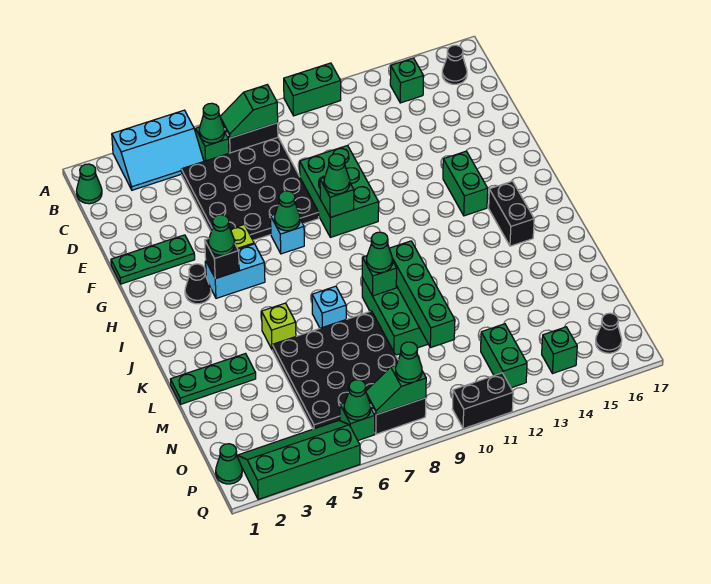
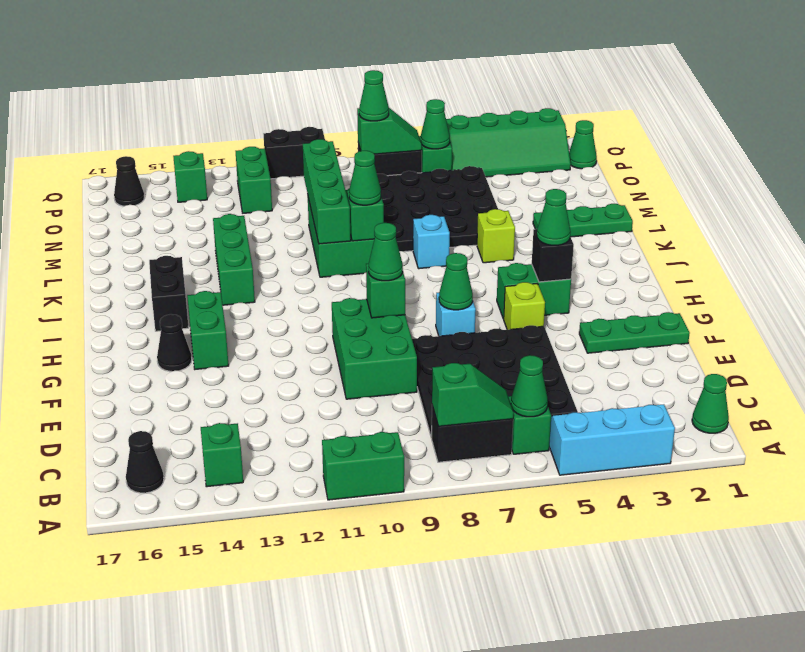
black 1x1 cone [185,264,211,304] -> black 1x1 cone moved to [157,314,192,371]
cyan 1x2 brick [206,244,265,298] -> green 1x2 brick [497,263,571,319]
none -> green 1x3 brick [213,214,255,305]

